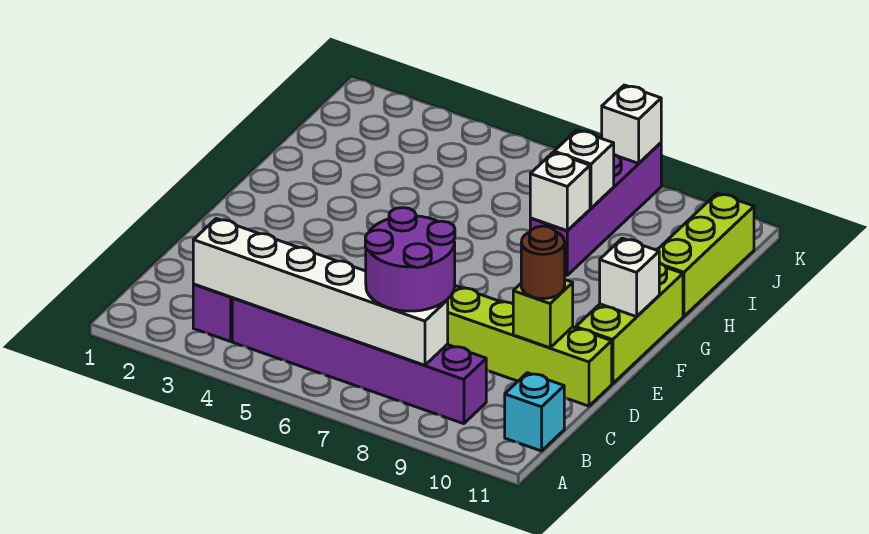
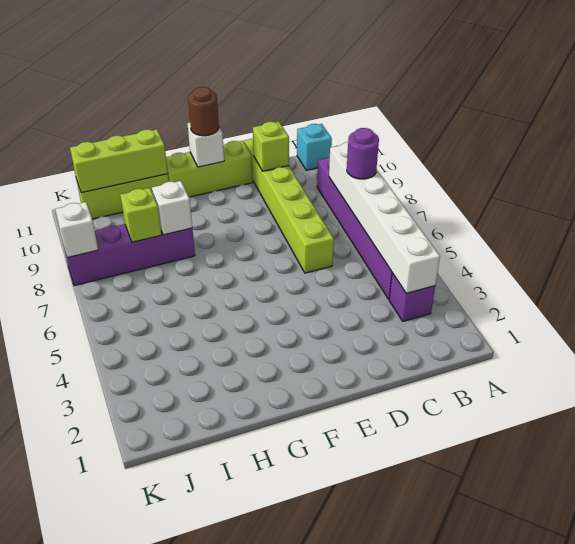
purple 2x2 round brick [365,208,455,311] -> purple 1x1 round brick [347,128,379,179]
brown 1x1 round brick [521,226,565,299] -> brown 1x1 round brick moved to [188,87,219,136]
none -> lime 1x3 brick [70,129,168,193]
white 1x1 brick [554,130,614,208] -> lime 1x1 brick [120,188,162,242]

